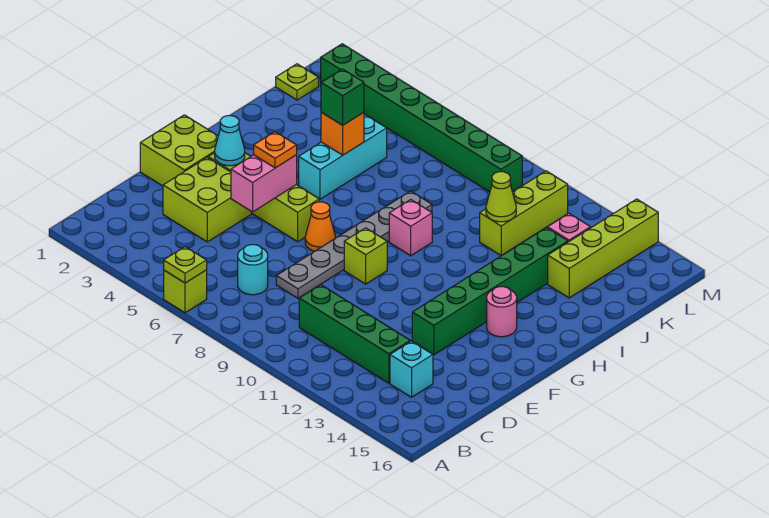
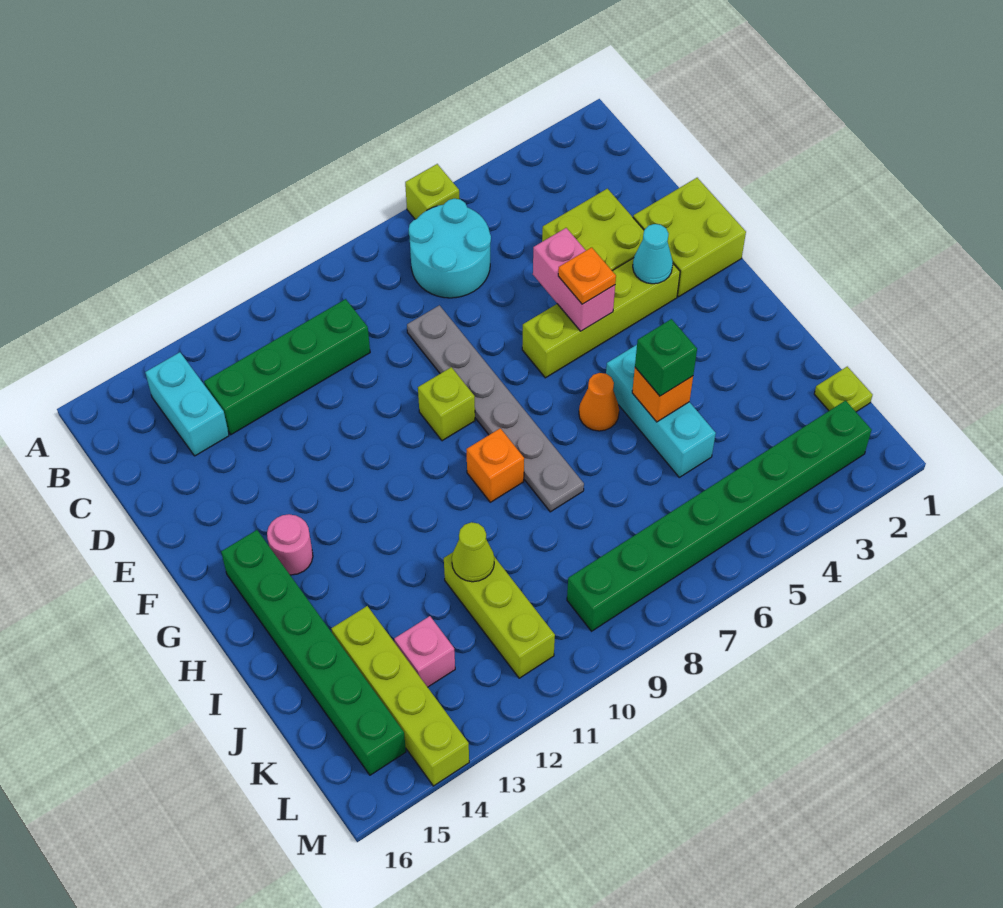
lime 1x1 plate [164,247,207,283] -> none
cyan 1x1 round brick [238,245,268,295] -> cyan 2x2 round brick [409,199,491,298]
cyan 1x1 brick [390,341,433,397] -> cyan 1x2 brick [145,352,229,456]
green 1x6 brick [412,227,568,355] -> green 1x6 brick moved to [221,530,406,775]
orange 1x1 cone [305,202,335,251] -> orange 1x1 cone moved to [579,373,619,431]
pink 1x1 brick [389,199,432,256] -> orange 1x1 brick [466,428,524,502]

